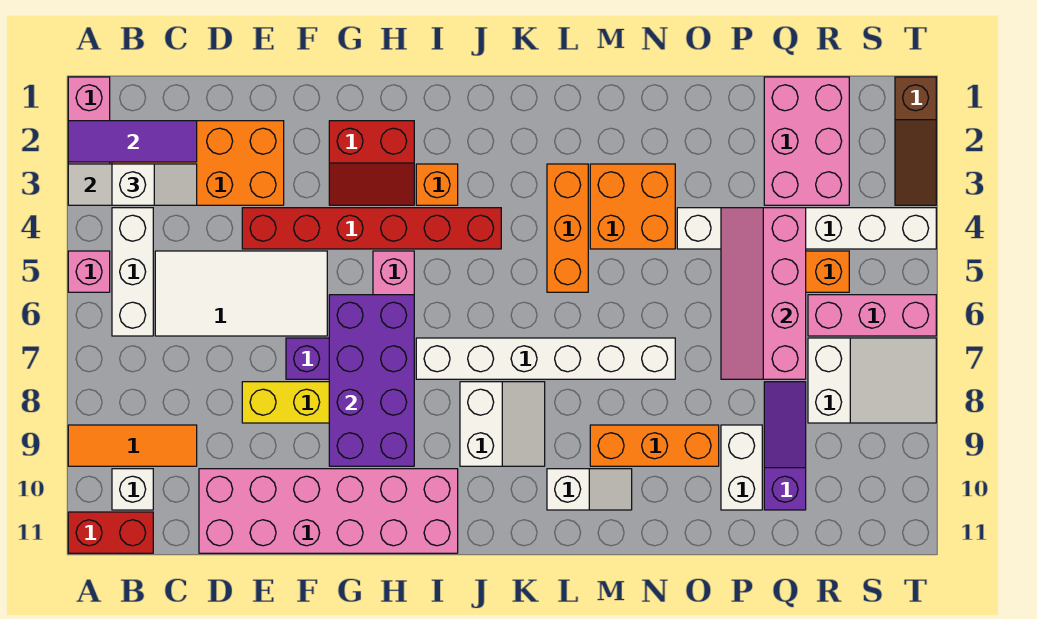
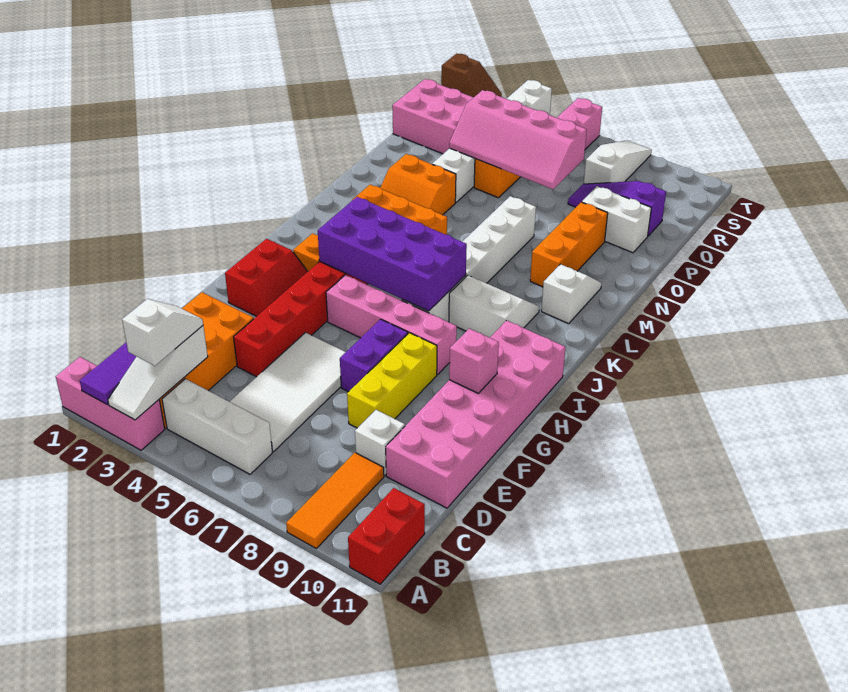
pink 1x1 brick [68,251,110,292] -> pink 1x1 brick moved to [449,329,499,393]
white 1x1 brick [112,469,153,510] -> white 1x1 brick moved to [355,410,405,476]
purple 2x4 brick [329,295,414,466] -> purple 2x4 brick moved to [318,197,467,311]
orange 2x2 brick [590,164,675,249] -> orange 2x2 slope [381,154,456,215]
white 2x3 slope [808,338,936,423] -> white 1x3 slope [584,140,652,184]
brown 1x3 slope [895,77,936,205] -> brown 1x2 slope [441,54,502,97]

